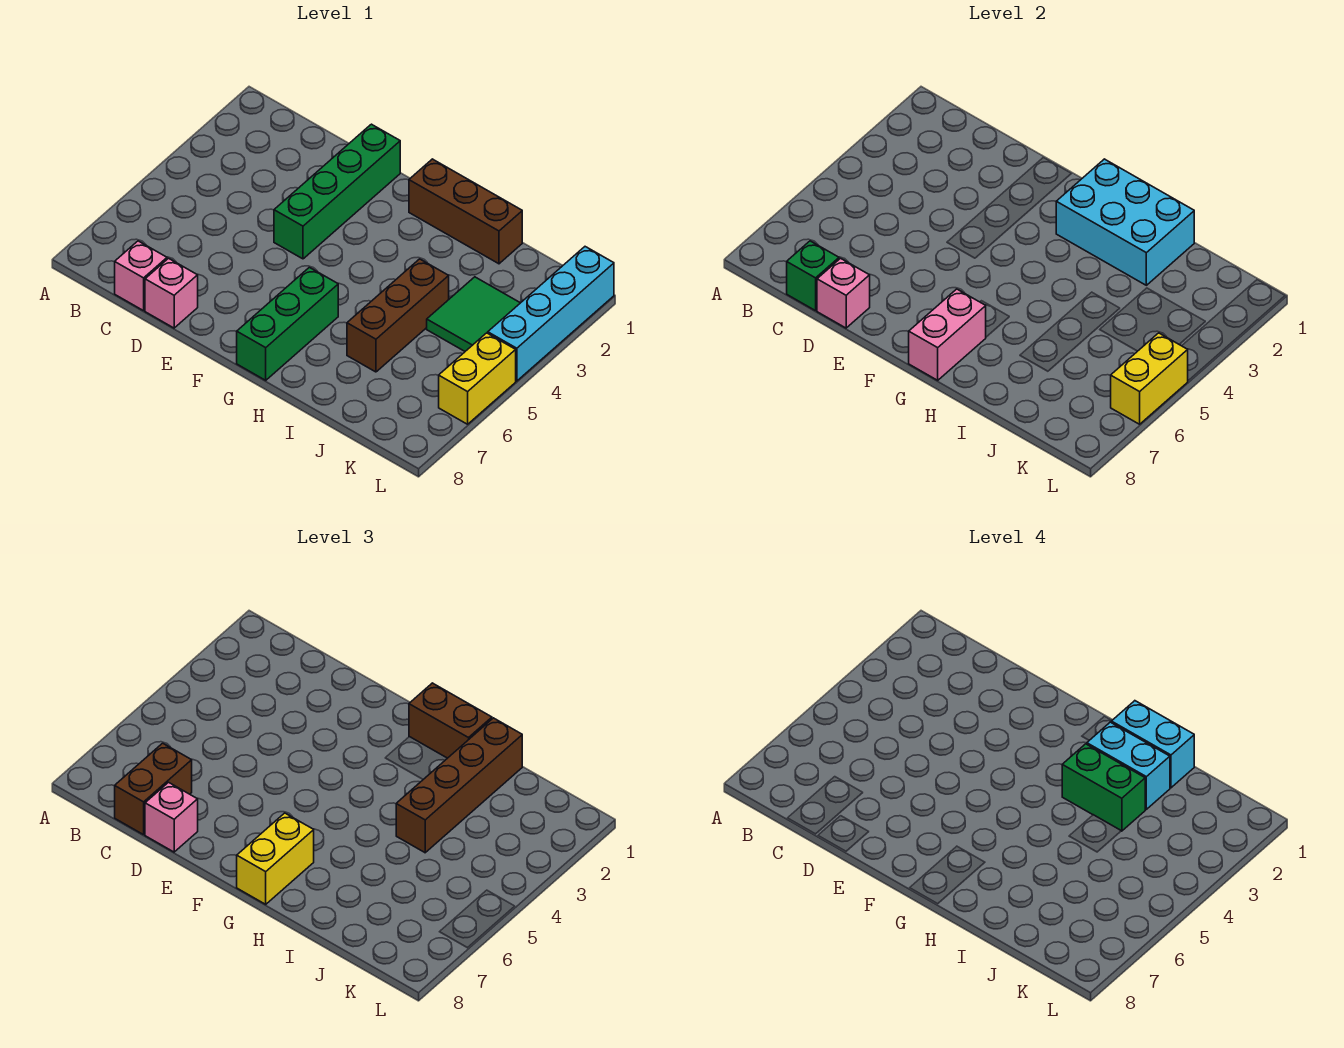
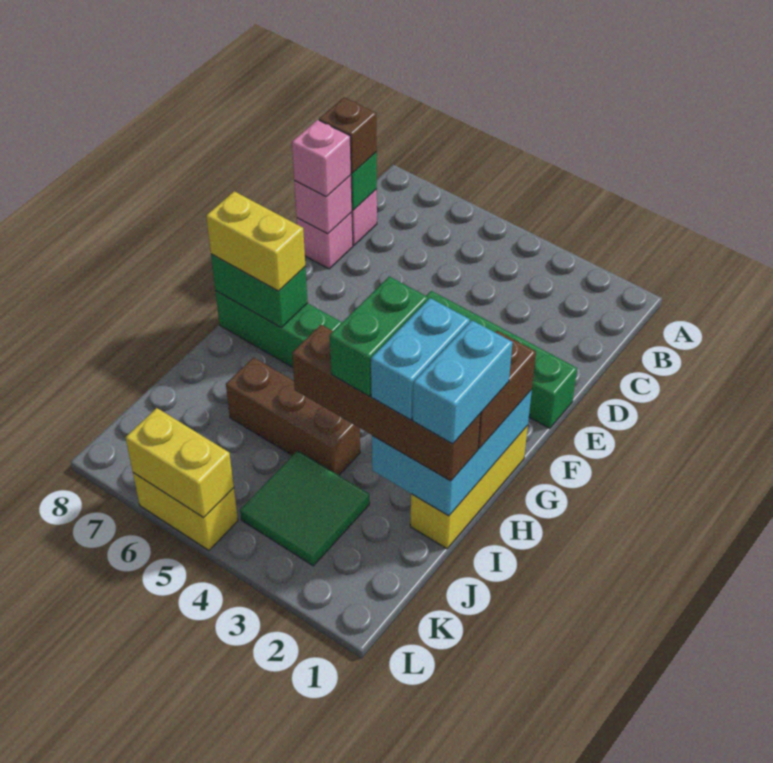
brown 1x2 brick [115,743,192,835] -> brown 1x1 brick [319,97,377,173]
brown 1x3 brick [409,159,522,264] -> yellow 1x3 brick [410,425,528,549]
pink 1x2 brick [909,289,986,380] -> green 1x2 brick [211,254,308,327]
cyan 1x4 brick [488,247,614,381] -> none

